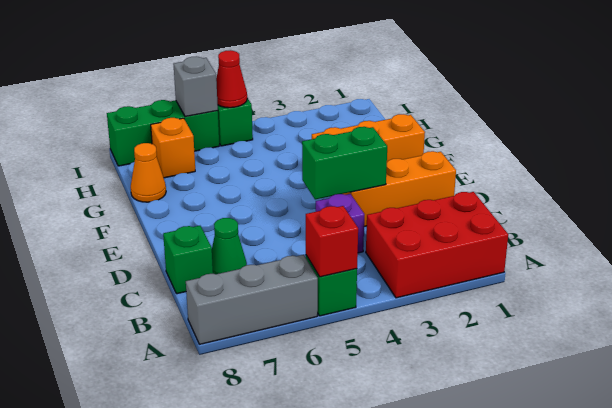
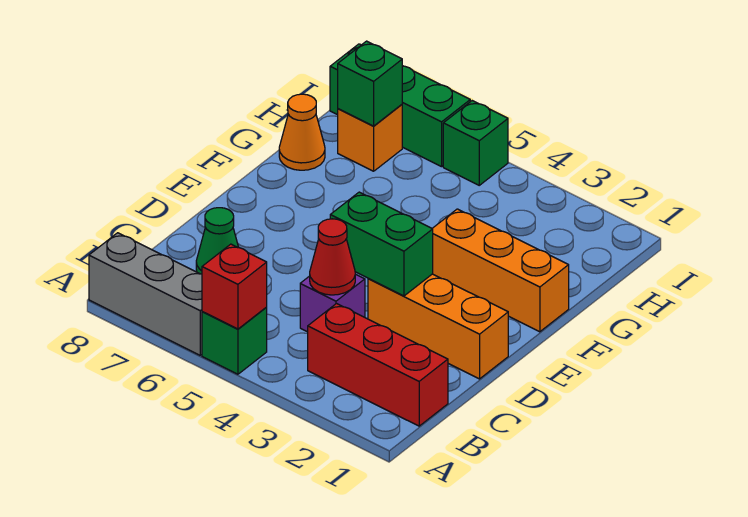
red 2x3 brick [366,192,508,298] -> red 1x3 brick [308,304,448,426]
green 1x1 brick [163,226,213,294] -> green 1x1 brick moved to [338,41,402,126]
red 1x1 cone [216,50,247,108] -> red 1x1 cone moved to [310,219,355,295]
grey 1x1 brick [173,56,218,117] -> none

